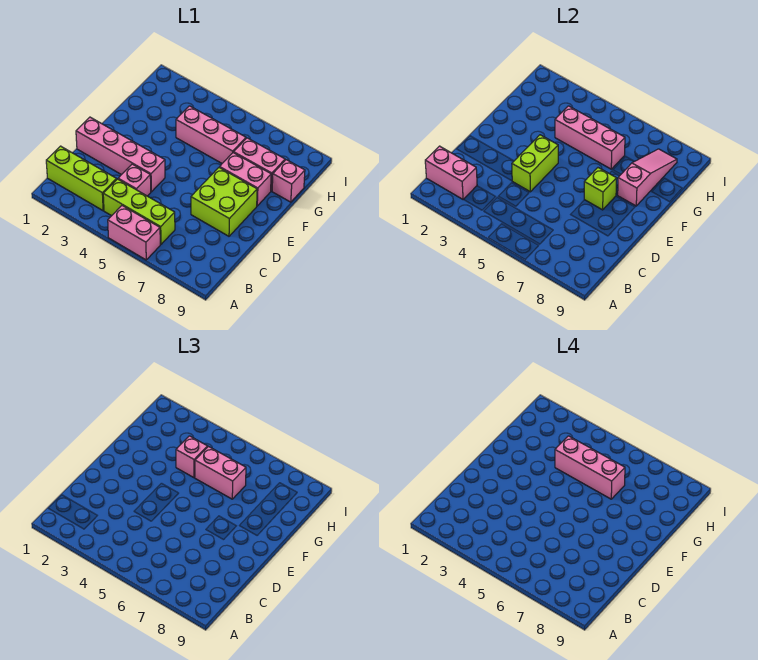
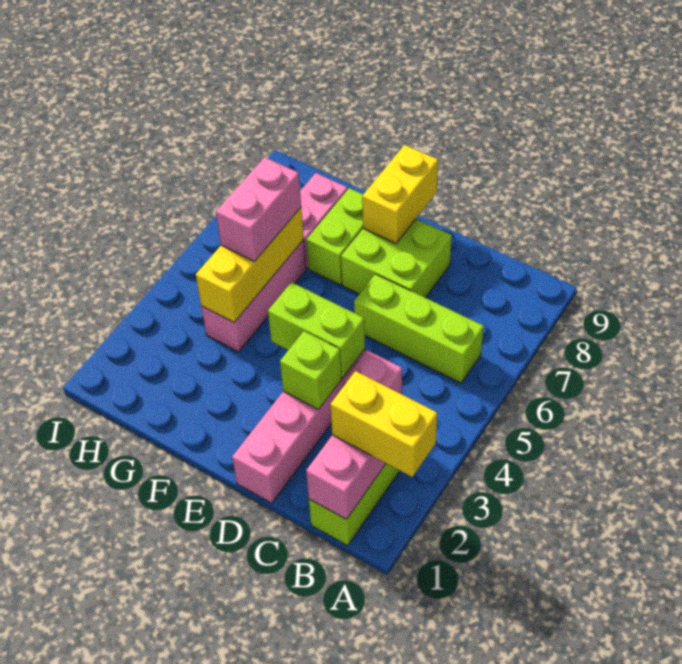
none -> yellow 1x2 brick [330,371,437,477]
pink 1x2 brick [108,206,160,260] -> none
lime 1x3 brick [103,179,175,244] -> lime 1x3 brick turned to [354,274,484,383]
lime 1x1 brick [584,168,617,210] -> lime 1x1 brick moved to [280,331,342,410]
none -> yellow 1x2 brick [362,145,438,243]
pink 1x2 brick [220,153,271,206] -> lime 1x2 brick [307,188,363,285]
pink 1x3 slope [618,149,677,206] -> none
pink 1x3 brick [555,106,625,169] -> yellow 1x3 brick [196,208,304,322]
pink 1x1 brick [176,436,208,478] -> none
pink 1x3 brick [555,436,625,499] -> none
pink 1x1 brick [272,160,305,202] -> none

